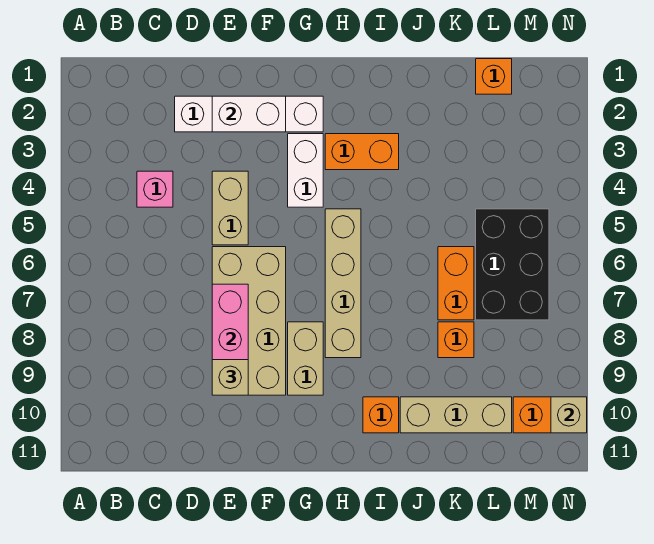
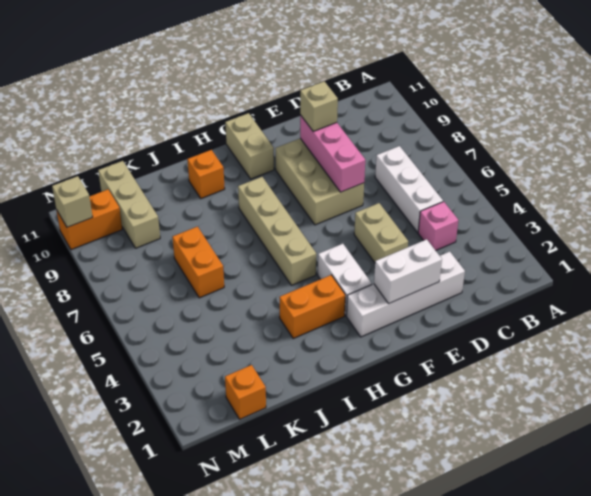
none -> white 1x3 brick [375,146,443,232]
tan 2x4 brick [212,247,286,395] -> tan 2x3 brick [276,138,364,225]
tan 1x2 brick [288,322,323,395] -> tan 1x2 brick moved to [225,113,274,179]
tan 1x3 brick [400,397,512,433] -> tan 1x3 brick turned to [98,161,160,248]
orange 1x1 brick [438,322,474,358] -> none
black 2x3 brick [476,209,549,320] -> none

